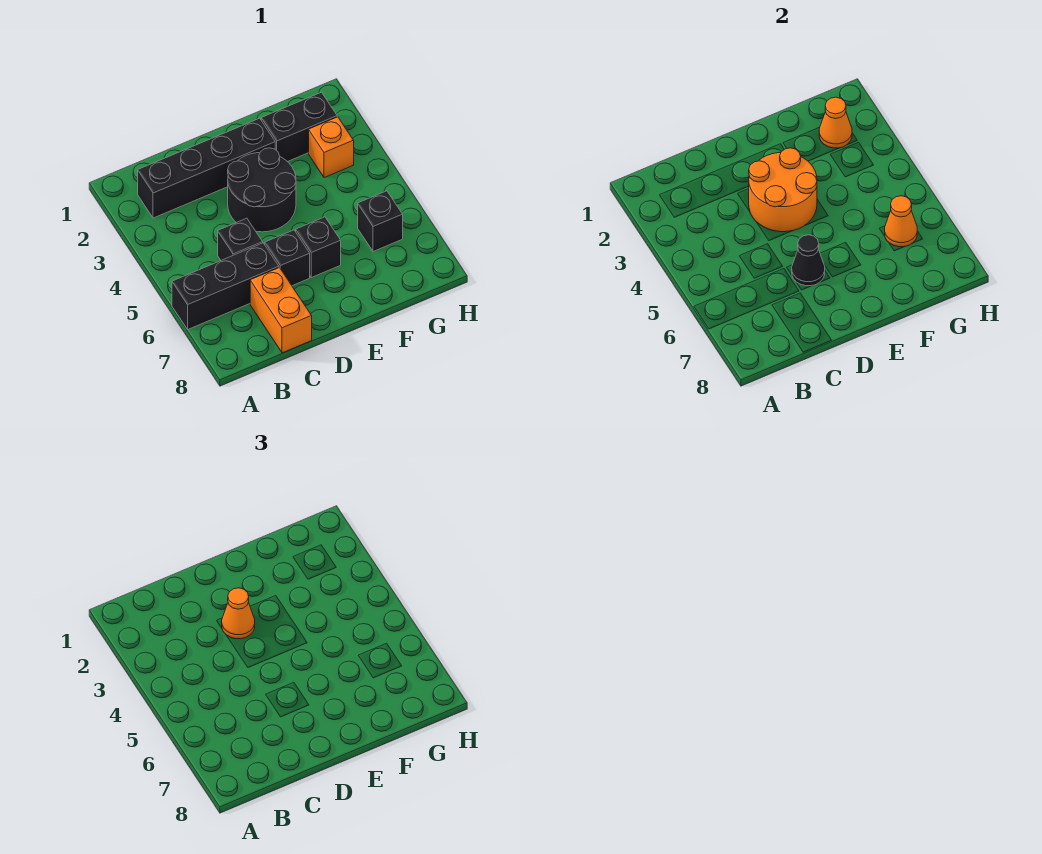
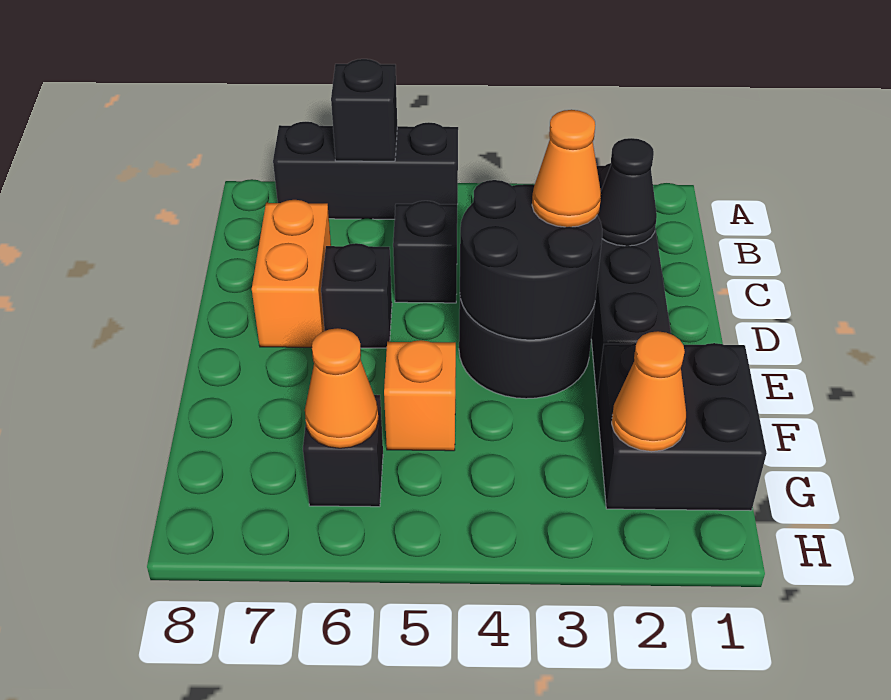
black 1x3 brick [172,243,279,329] -> black 1x3 brick turned to [273,122,458,219]
orange 1x2 brick [250,268,312,353] -> orange 1x2 brick turned to [252,200,331,347]
orange 2x2 round brick [749,148,817,232] -> black 2x2 round brick [460,180,602,340]
black 1x1 cone [792,235,825,286] -> black 1x1 cone moved to [597,138,657,246]
black 1x1 brick [296,217,341,277] -> black 1x1 brick moved to [331,59,397,161]
black 1x2 brick [261,92,337,162] -> black 2x2 brick [597,343,767,511]
orange 1x1 brick [309,117,354,178] -> orange 1x1 brick moved to [384,340,456,451]

